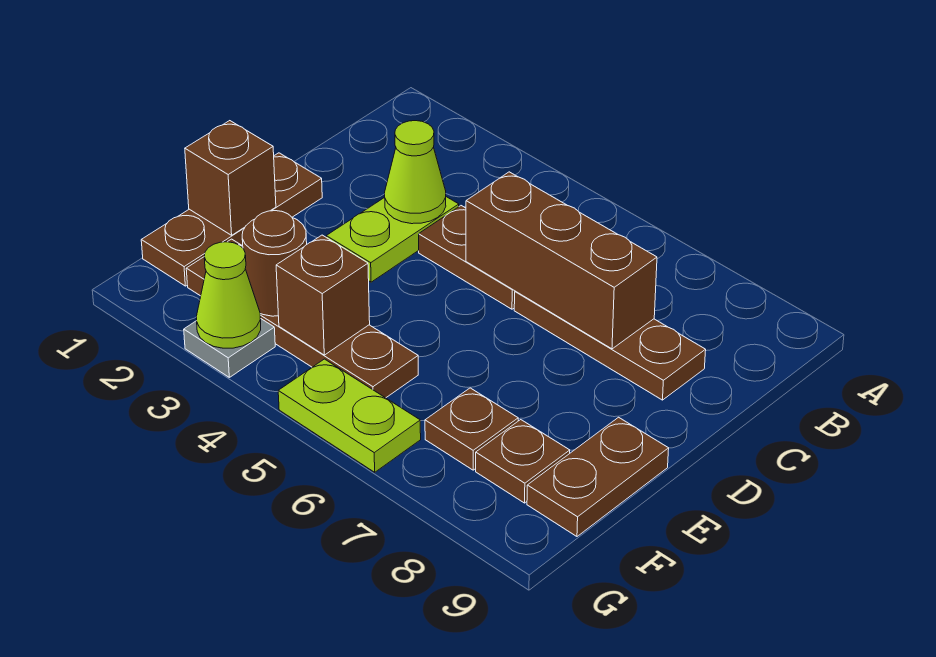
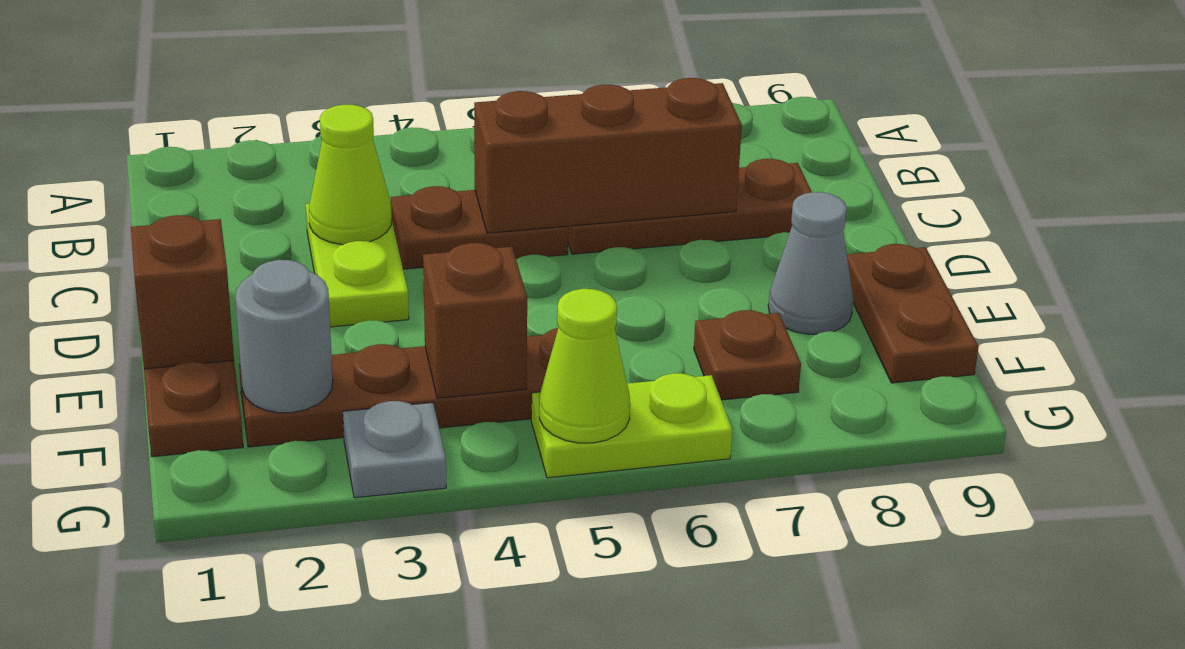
none -> grey 1x1 cone [768,192,853,334]
none -> grey 1x1 round brick [235,260,333,413]
brown 1x1 round brick [242,211,307,316] -> none
brown 1x1 plate [476,420,570,503] -> none
lime 1x1 cone [197,242,261,348] -> lime 1x1 cone moved to [539,289,630,443]

